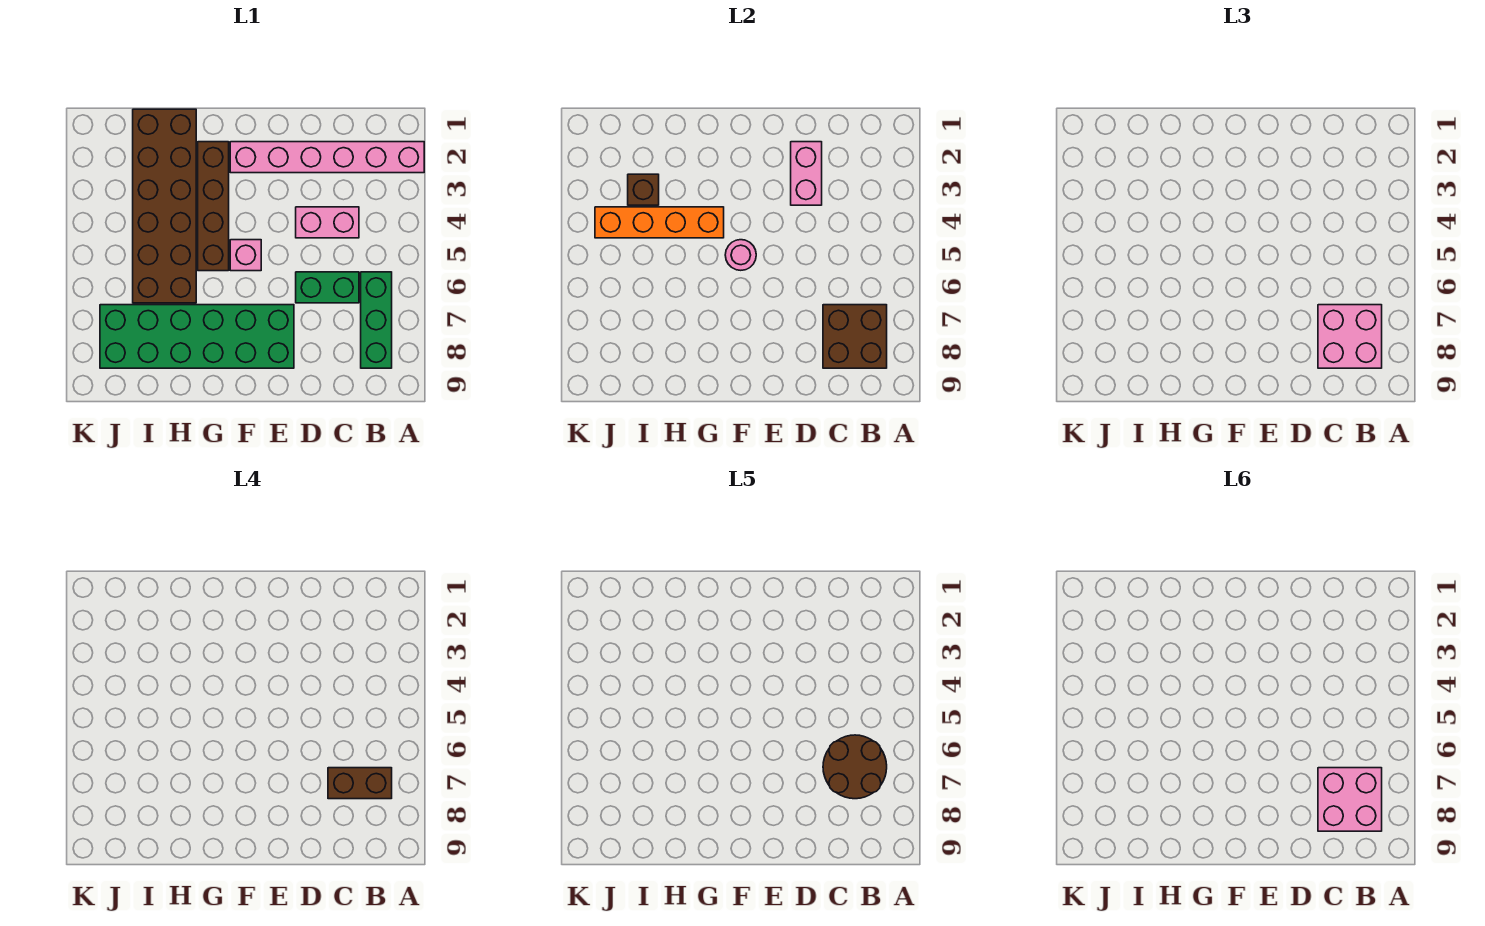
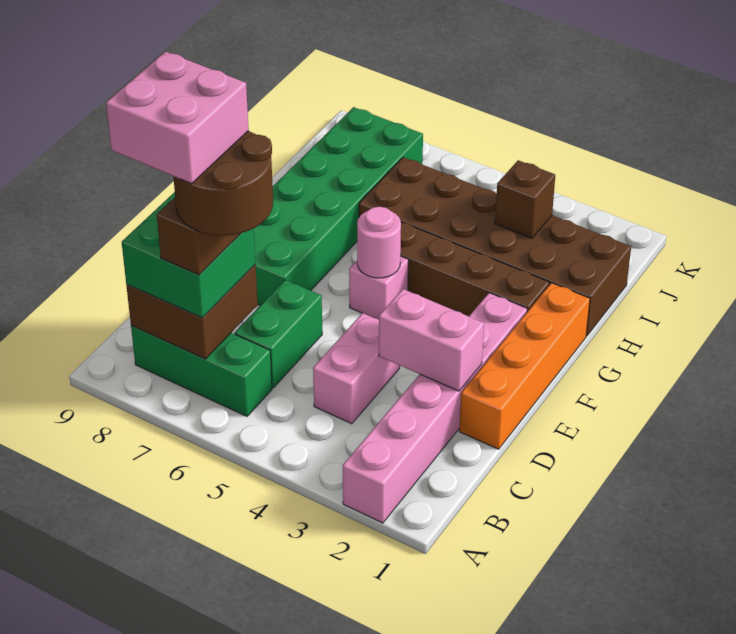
pink 2x2 brick [1318,305,1382,368] -> green 2x2 brick [122,192,256,318]
orange 1x4 brick [595,207,724,238] -> orange 1x4 brick moved to [459,283,590,449]

